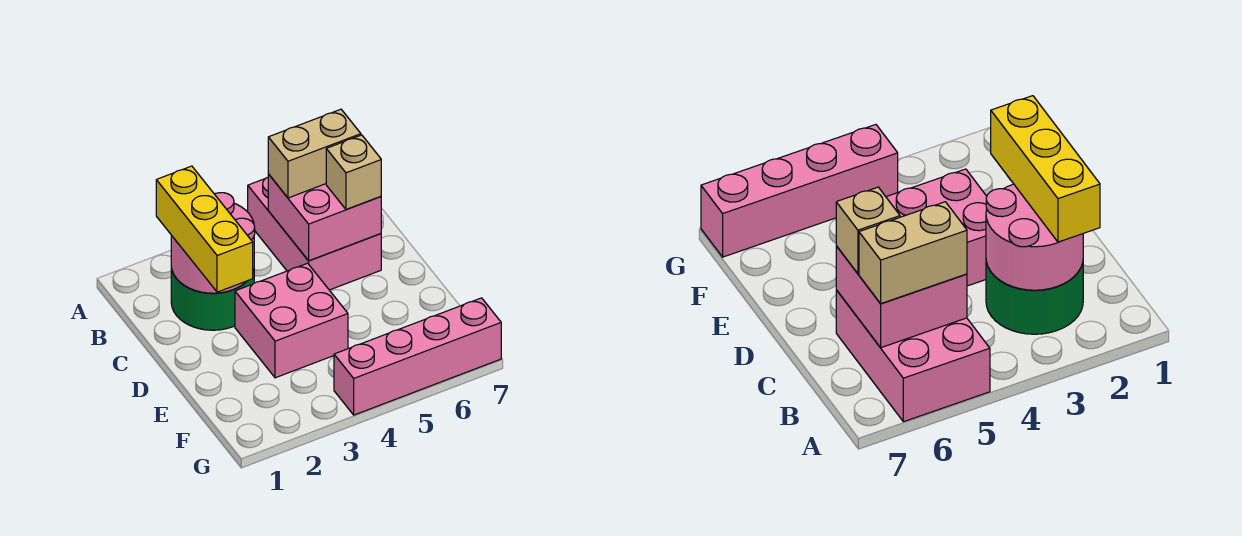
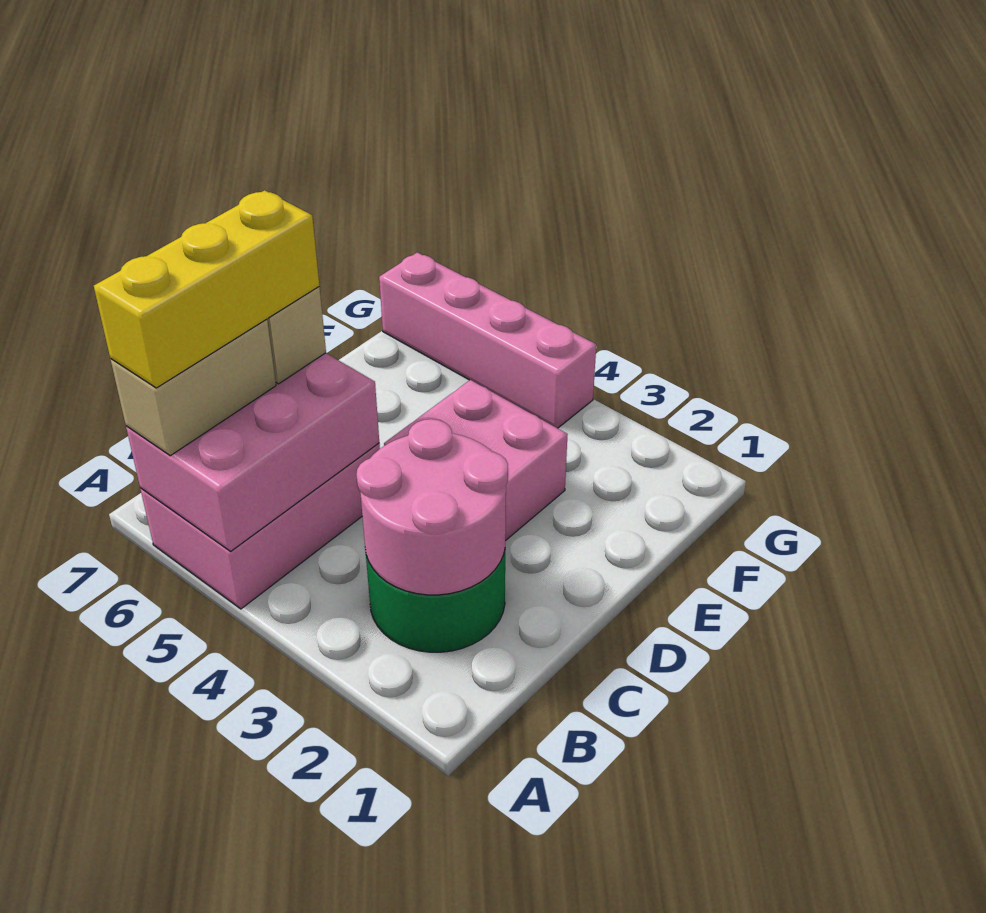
yellow 1x3 brick [156,166,253,292] -> yellow 1x3 brick moved to [94,190,319,388]
pink 2x2 brick [268,174,381,261] -> pink 2x3 brick [126,353,379,551]
tan 1x2 brick [268,109,361,198] -> tan 1x2 brick turned to [111,319,276,456]

